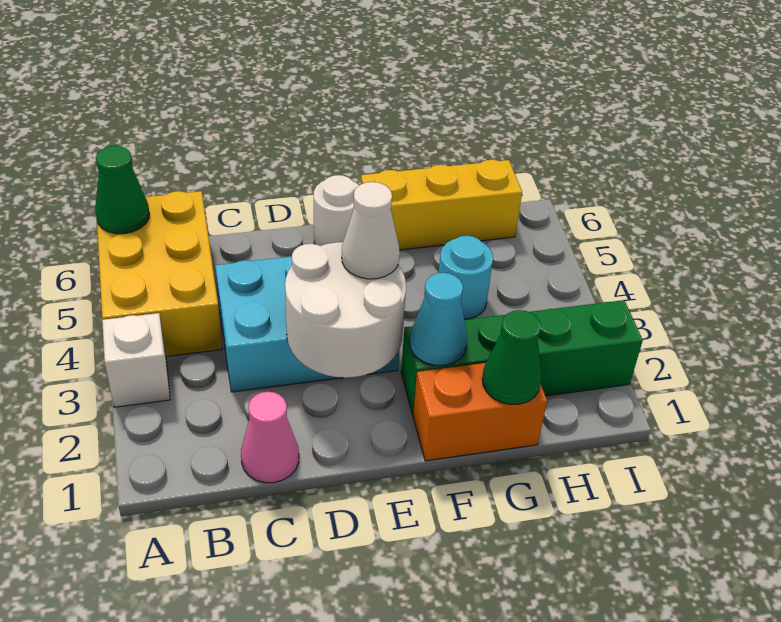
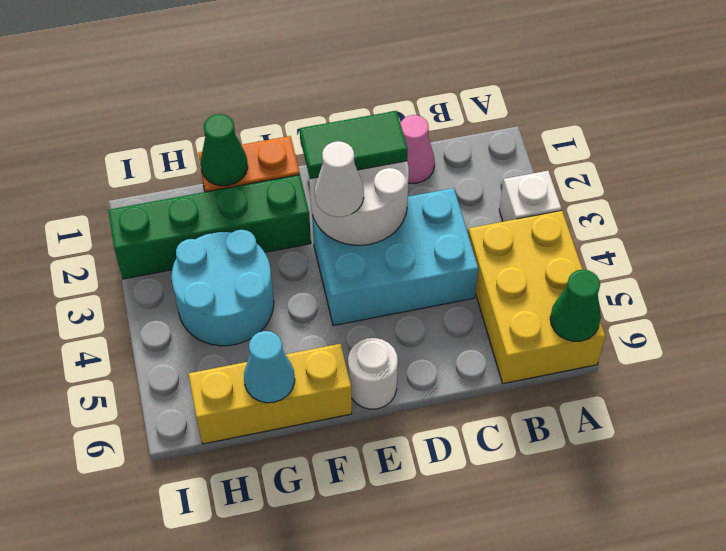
none -> green 1x2 tile [300,111,408,179]
cyan 1x1 cone [410,273,467,365] -> cyan 1x1 cone moved to [244,331,295,403]
cyan 1x1 round brick [439,236,493,319] -> cyan 2x2 round brick [172,230,274,346]

